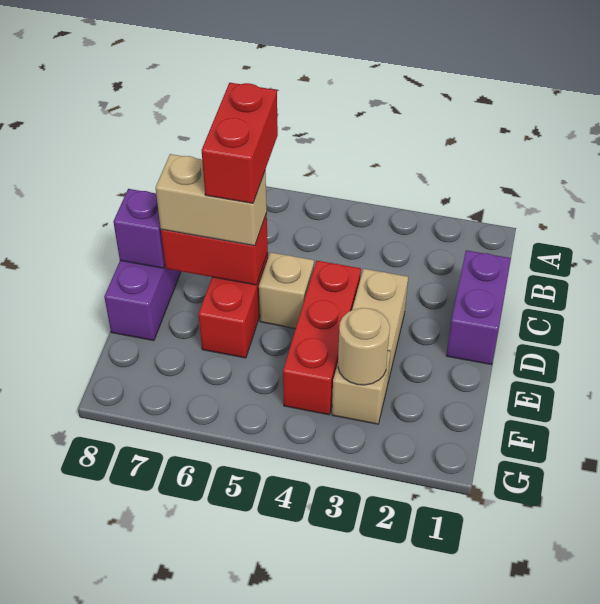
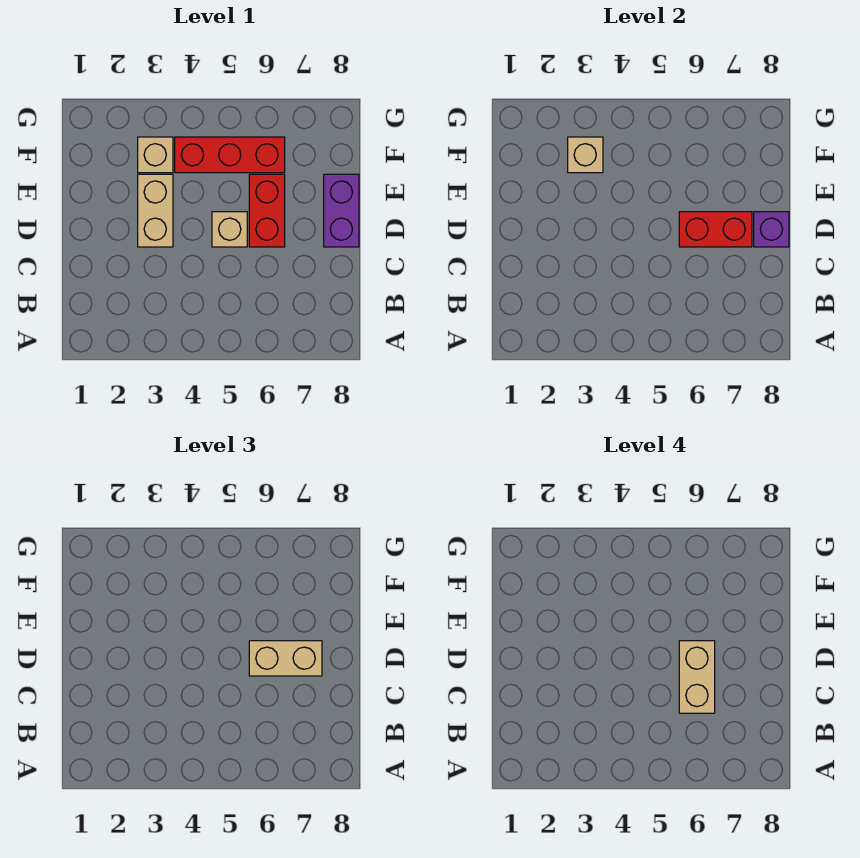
purple 1x2 brick [446,250,511,364] -> none
red 1x2 brick [202,83,278,203] -> tan 1x2 brick [679,641,715,713]
red 1x3 brick [283,261,361,415] -> red 1x3 brick turned to [175,137,285,173]
tan 1x1 round brick [338,308,390,385] -> tan 1x1 brick [568,137,603,173]

